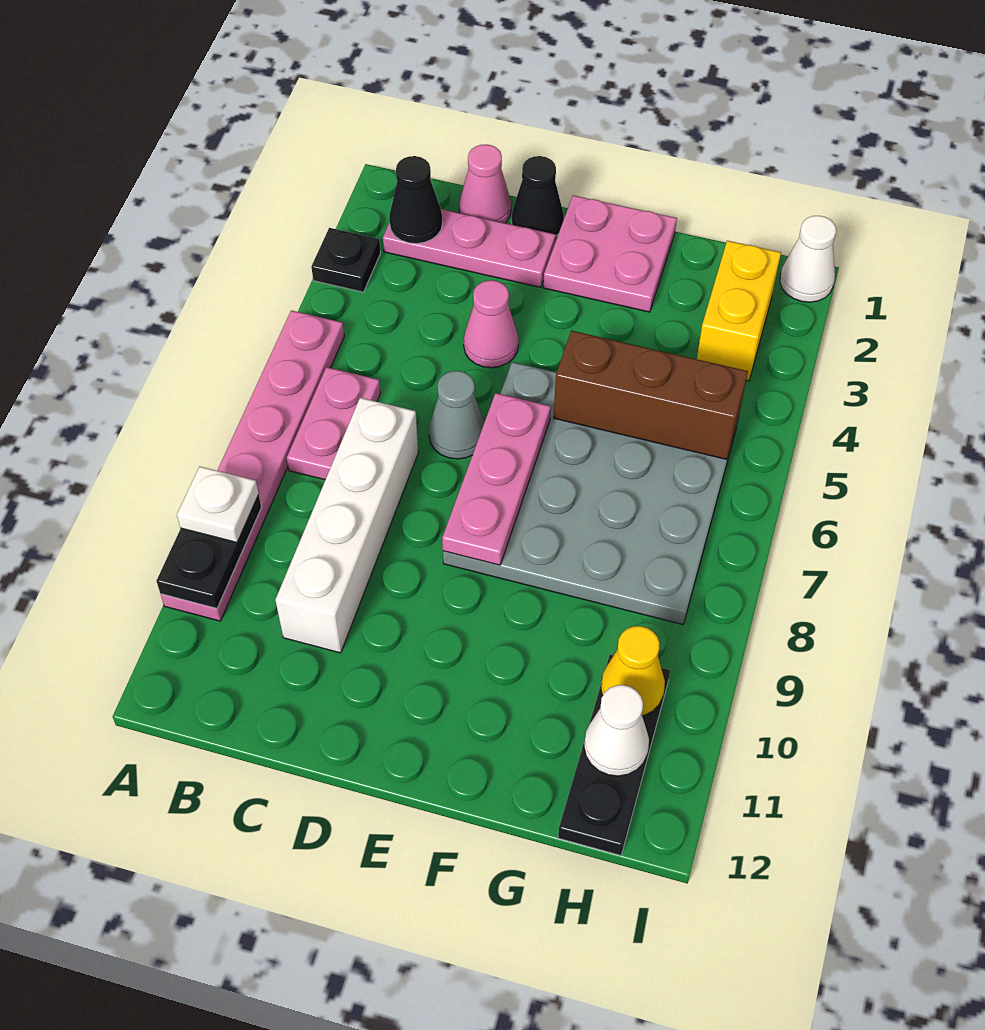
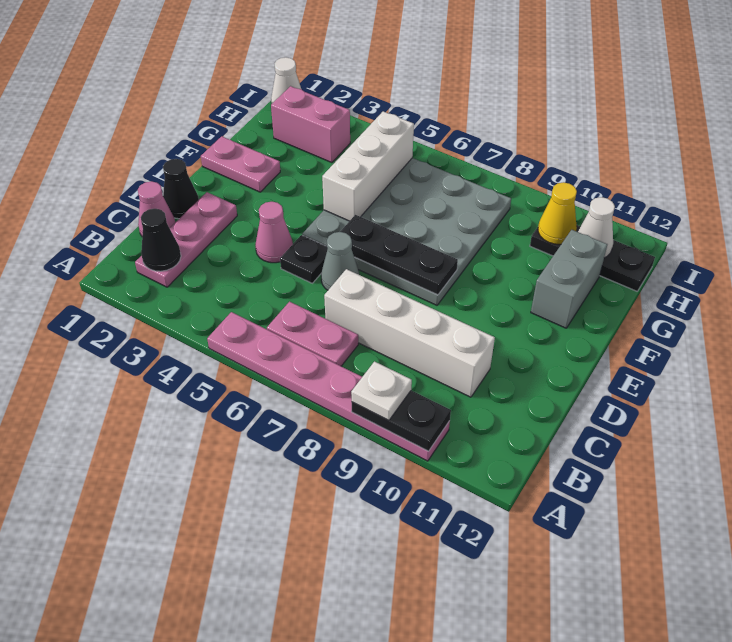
black 1x1 plate [311,228,380,292] -> black 1x1 plate moved to [280,235,328,283]
pink 2x2 plate [543,195,677,312] -> pink 1x2 plate [201,136,280,192]
pink 1x3 plate [442,393,551,565] -> black 1x3 plate [340,215,458,295]
brown 1x3 brick [554,331,748,459] -> white 1x3 brick [322,111,414,221]
none -> grey 1x2 brick [531,230,607,328]
yellow 1x2 brick [697,241,781,381] -> pink 1x2 brick [271,86,350,163]

